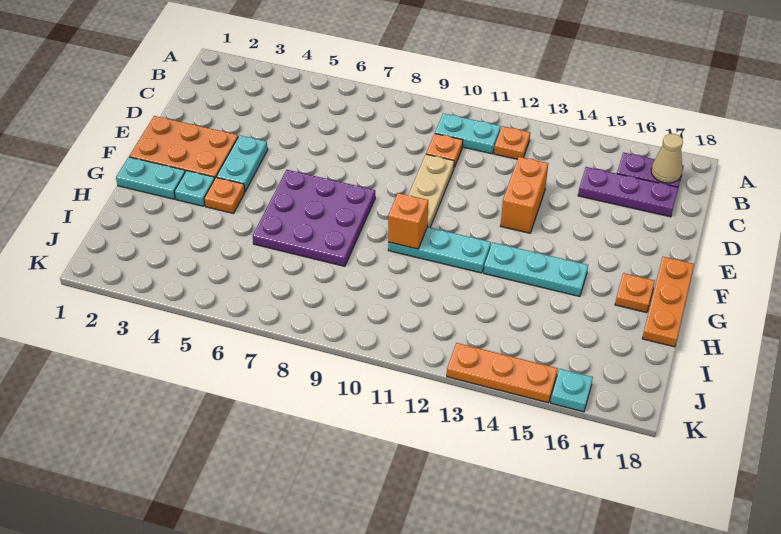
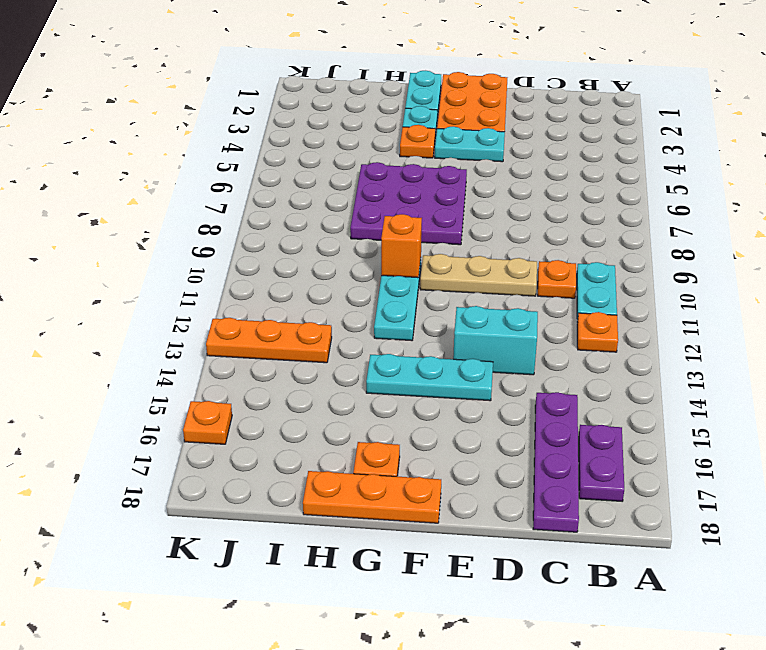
tan 1x1 cone [651,134,683,183] -> none
purple 1x3 plate [578,167,678,217] -> purple 1x4 plate [533,392,579,532]
orange 1x2 brick [501,157,548,233] -> cyan 1x2 brick [453,306,538,375]
cyan 1x3 plate [484,243,588,297] -> cyan 1x3 plate turned to [366,354,493,401]
orange 1x3 plate [447,343,558,403] -> orange 1x3 plate turned to [206,318,332,363]
cyan 1x1 plate [551,369,593,412] -> orange 1x1 plate [183,401,232,444]

